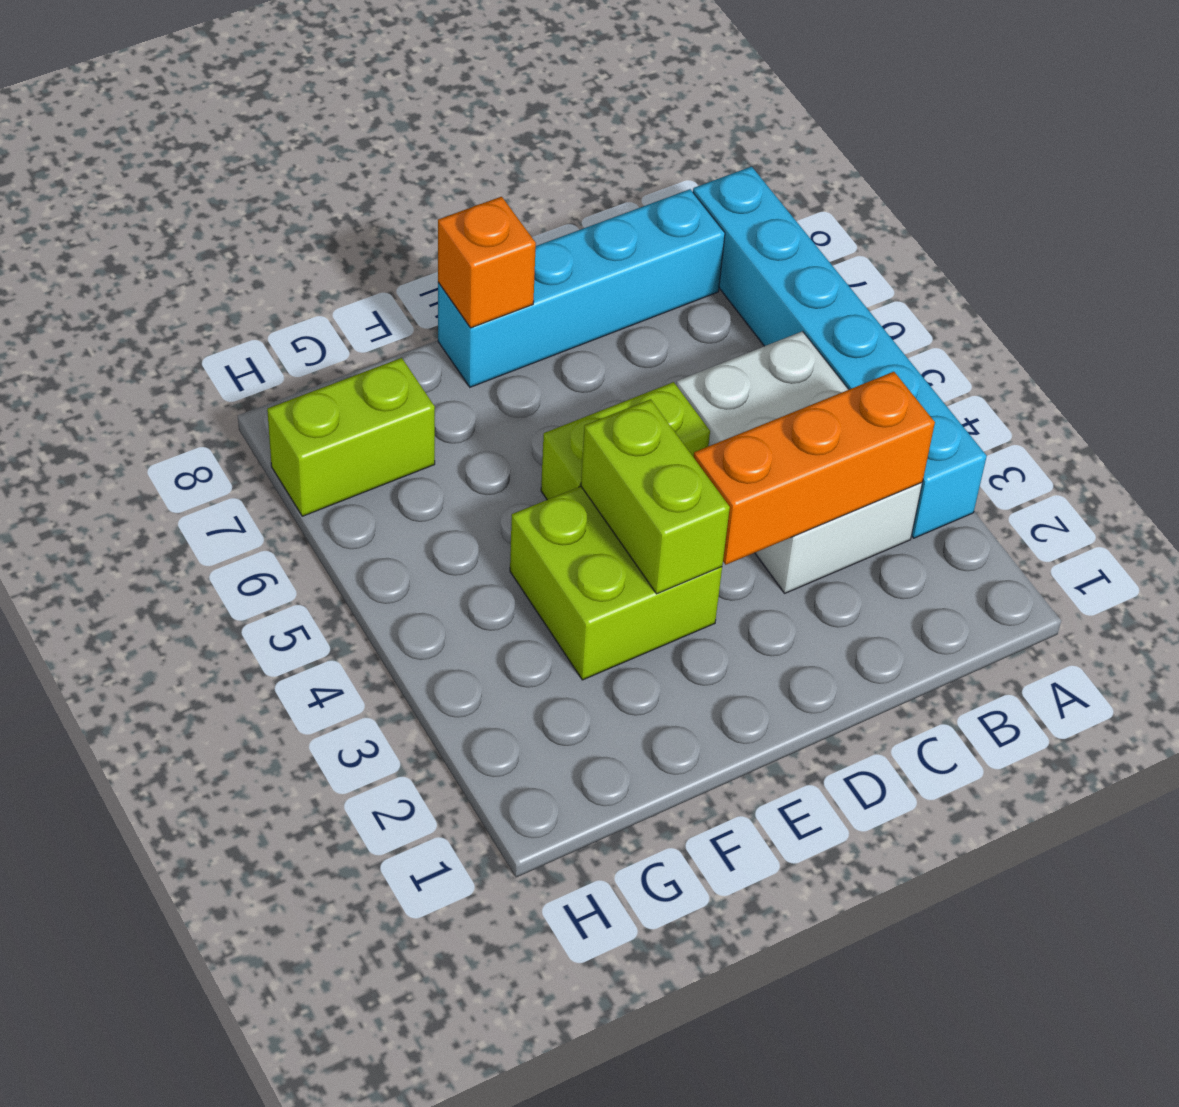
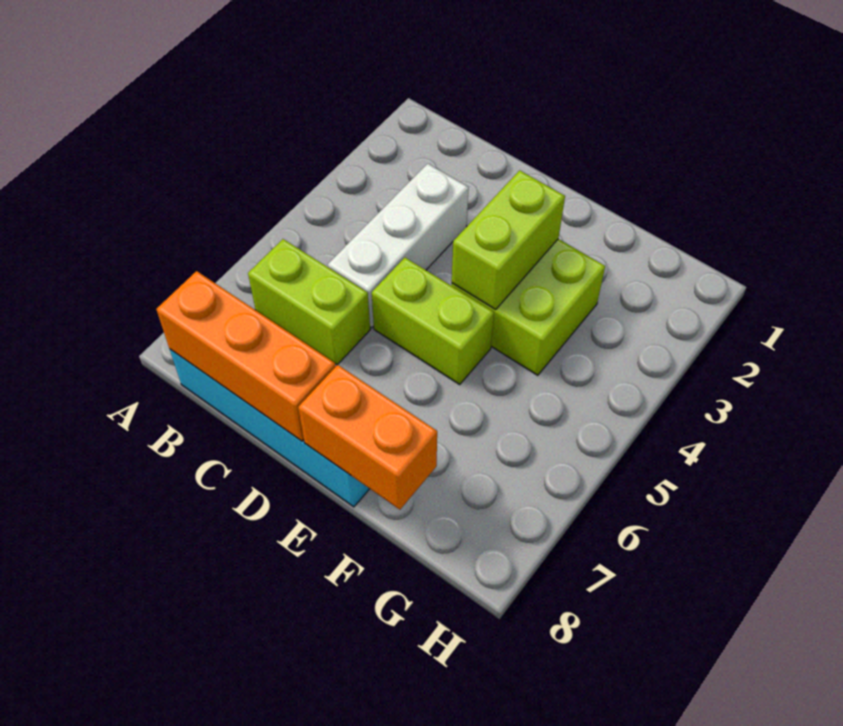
cyan 1x6 brick [693,167,987,538] -> none
white 2x3 brick [676,331,922,593] -> white 1x3 brick [328,164,469,328]
orange 1x3 brick [694,372,935,565] -> orange 1x3 brick moved to [156,271,336,441]
orange 1x1 brick [438,197,536,328] -> orange 1x2 brick [298,365,437,510]
lime 1x2 brick [267,358,435,516] -> lime 1x2 brick moved to [248,239,370,365]

